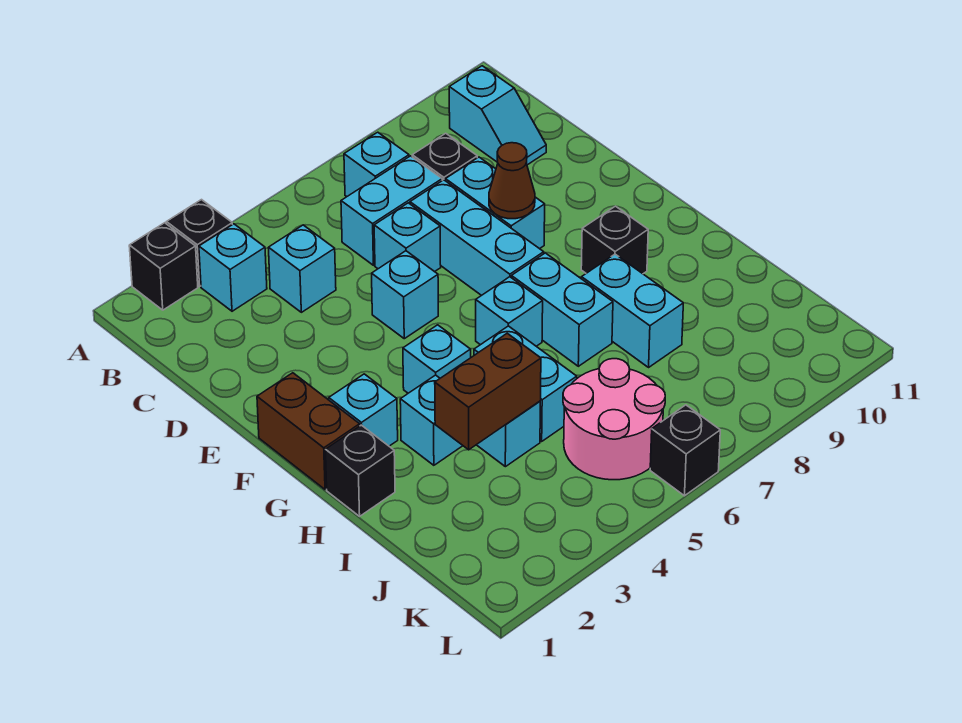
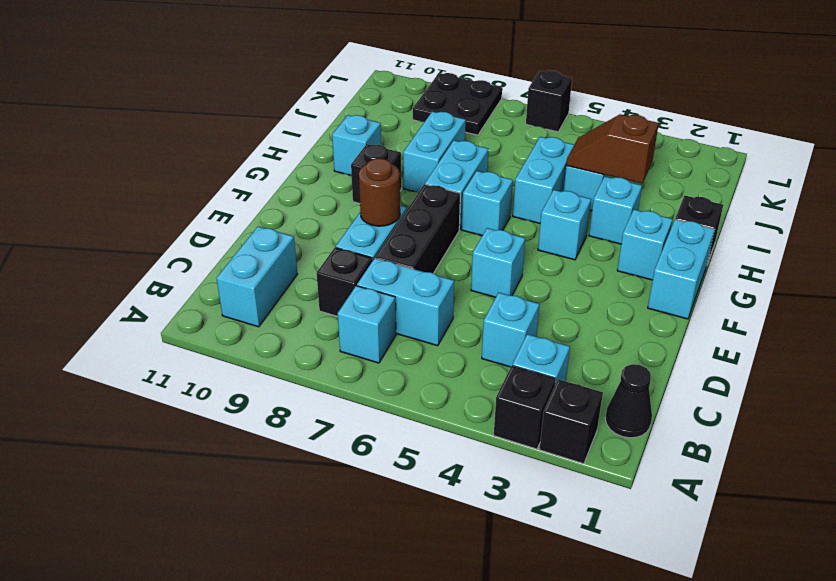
none -> black 1x1 cone [605,364,652,438]
cyan 1x2 slope [449,66,546,165] -> cyan 1x2 brick [217,227,297,327]
cyan 1x1 brick [374,203,441,272] -> cyan 1x1 brick moved to [332,115,381,175]
cyan 1x3 brick [410,180,544,296] -> black 1x3 brick [375,184,460,273]
brown 1x1 cone [489,143,535,219] -> brown 1x1 round brick [359,158,400,226]
brown 1x2 brick [257,373,360,490] -> cyan 1x2 brick [648,220,715,319]
brown 1x2 brick [435,333,541,450] -> brown 1x2 slope [566,114,659,184]
pink 2x2 round brick [563,359,665,480] -> none
none -> black 2x2 plate [413,73,502,135]

